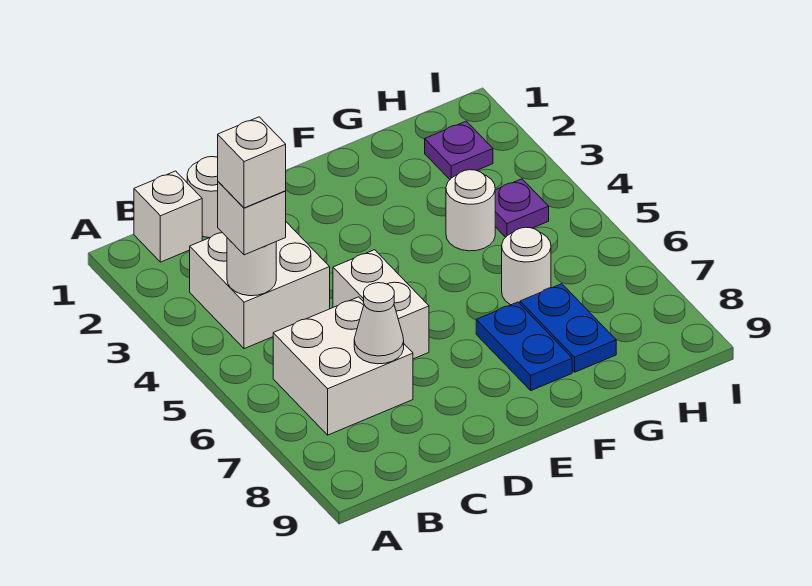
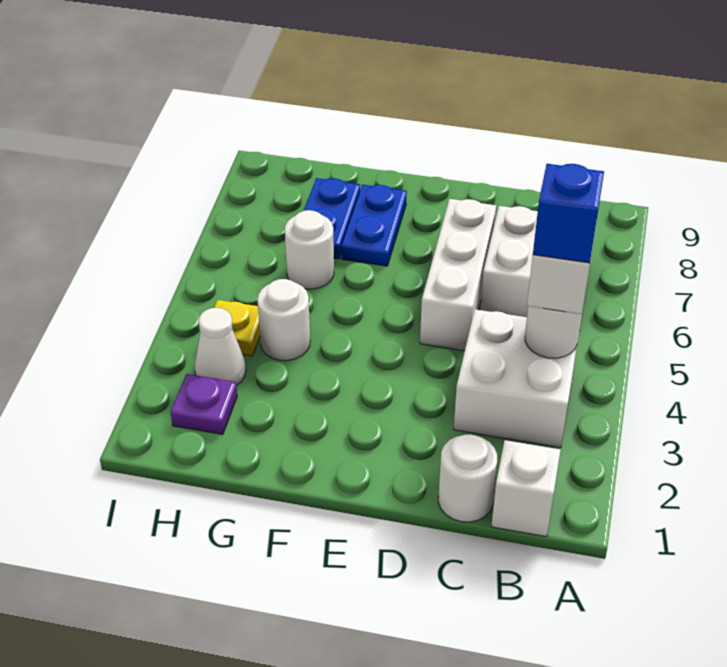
white 1x1 brick [218,117,286,208] -> blue 1x1 brick [533,164,604,263]
white 1x1 cone [354,283,404,364] -> white 1x1 cone moved to [194,308,246,386]
white 1x2 brick [333,250,429,359] -> white 1x3 brick [420,199,496,351]
purple 1x1 plate [495,179,549,237] -> yellow 1x1 plate [214,300,260,356]

